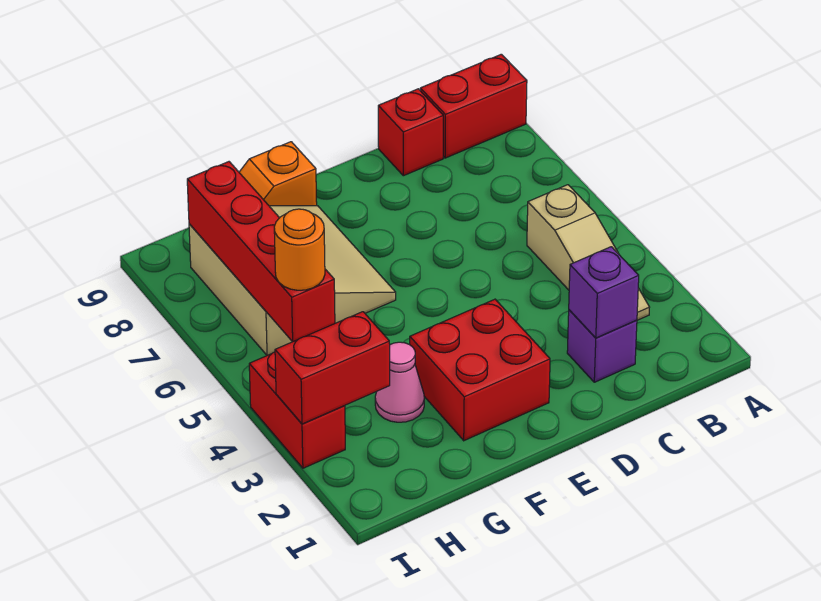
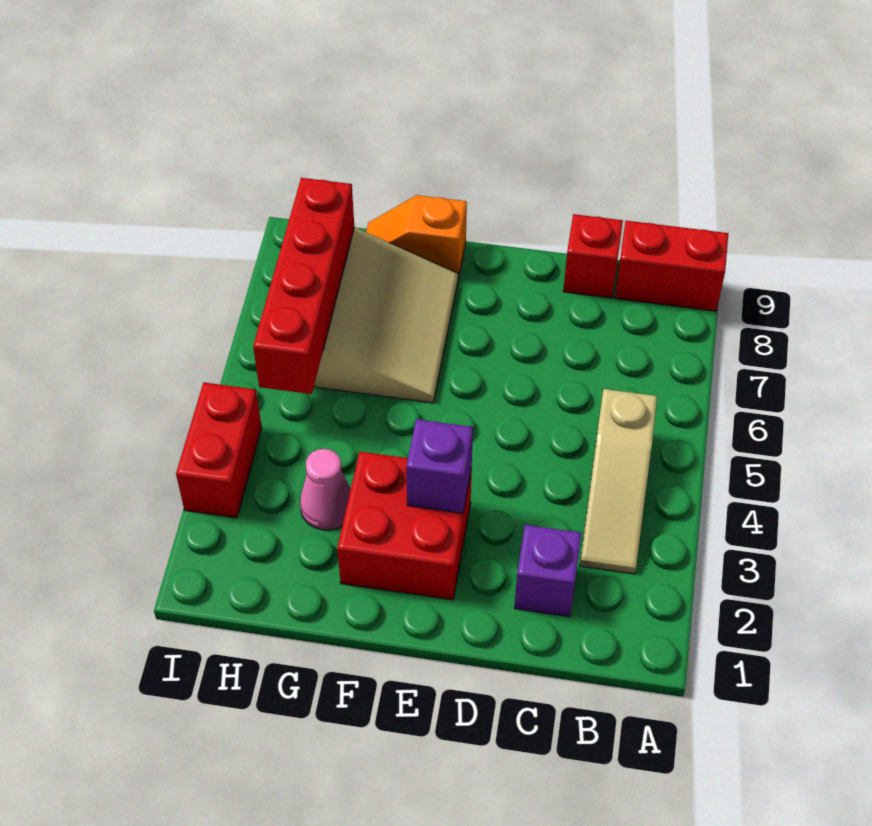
purple 1x1 brick [569,247,639,338] -> purple 1x1 brick moved to [406,419,473,513]
red 1x2 brick [275,312,390,424] -> none
orange 1x1 round brick [274,209,325,290] -> none

